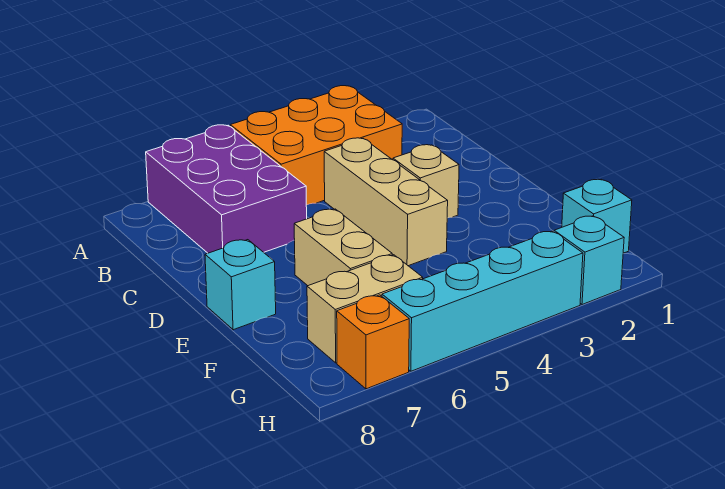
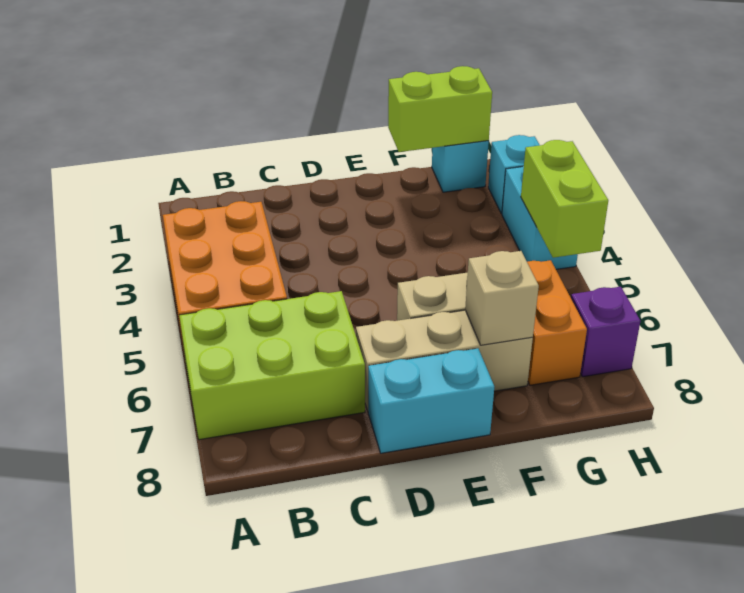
purple 2x3 brick [146,125,307,253] -> lime 2x3 brick [179,291,365,440]
tan 1x3 brick [324,138,448,266] -> tan 1x3 brick moved to [356,310,533,411]
tan 1x1 brick [393,145,459,218] -> tan 1x1 brick moved to [465,251,539,345]
cyan 1x1 brick [205,240,276,330] -> cyan 1x2 brick [368,348,494,453]
none -> lime 1x2 brick [388,66,492,152]
tan 1x2 brick [307,255,423,363] -> orange 1x2 brick [527,260,587,385]
cyan 1x4 brick [382,231,583,371] -> cyan 1x2 brick [502,166,578,269]
none -> lime 1x2 brick [521,140,608,258]
orange 1x1 brick [337,295,409,389] -> purple 1x1 brick [571,287,640,377]

